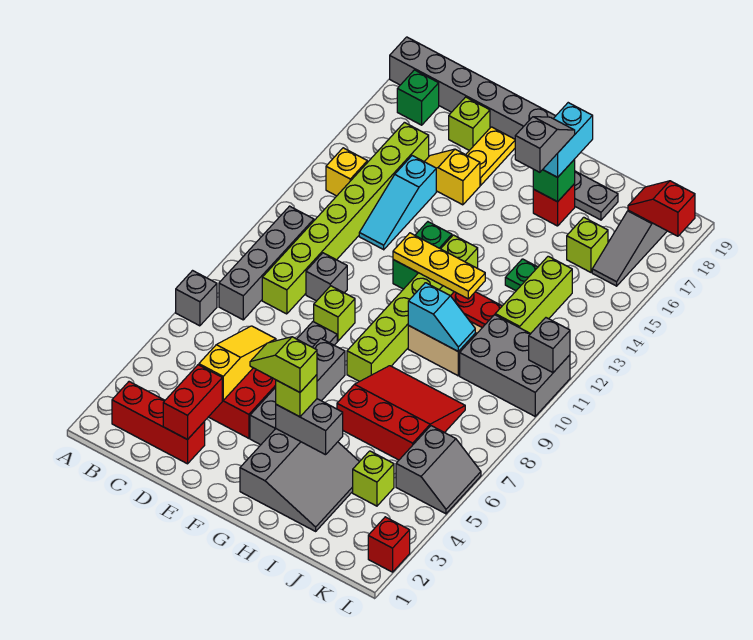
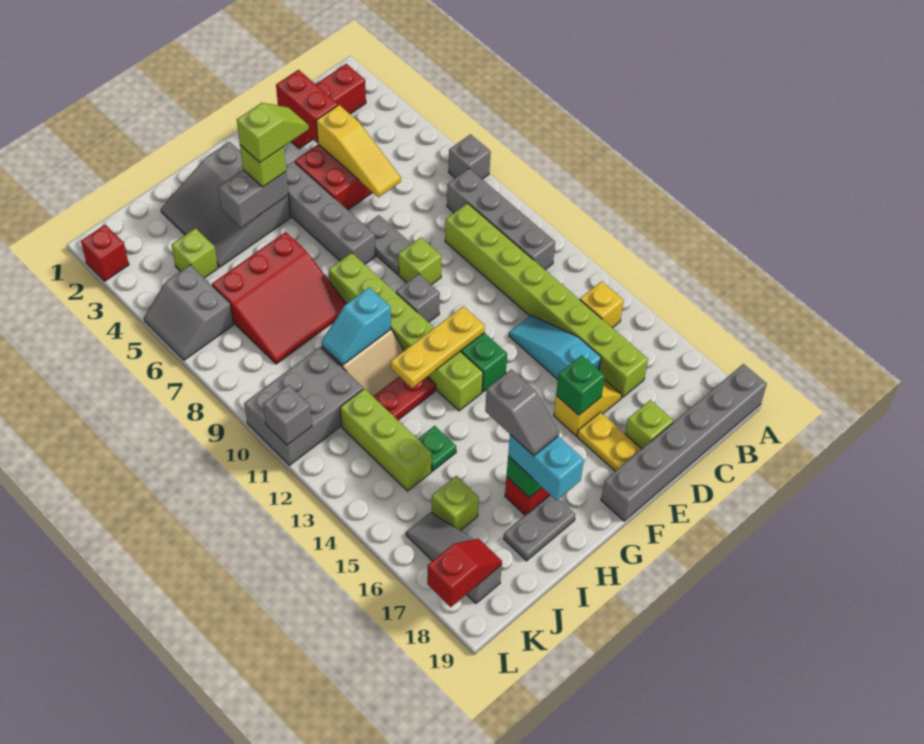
green 1x1 brick [397,70,439,125] -> green 1x1 brick moved to [556,355,605,415]
grey 1x1 brick [306,253,347,301] -> grey 1x1 brick moved to [396,274,440,322]

